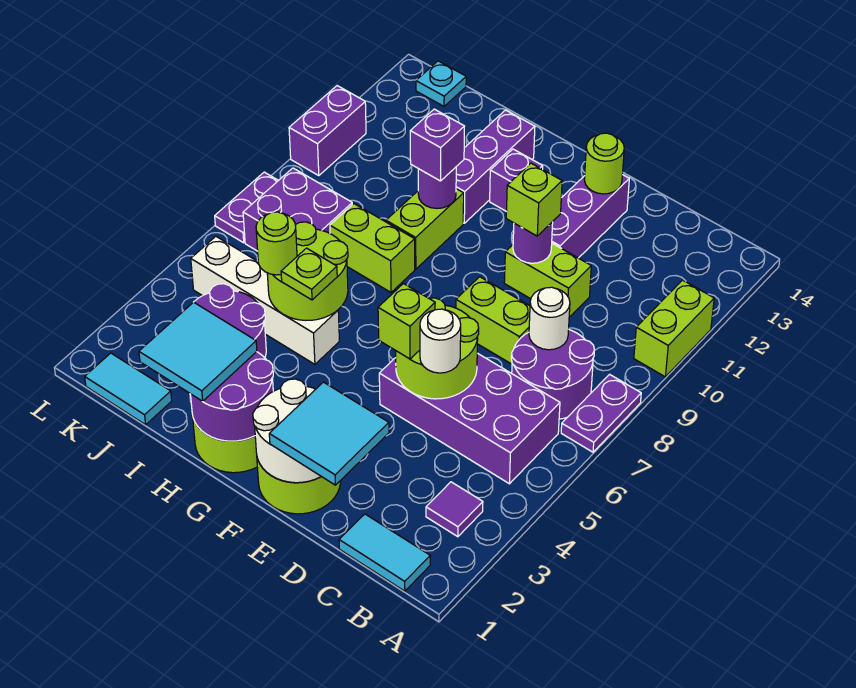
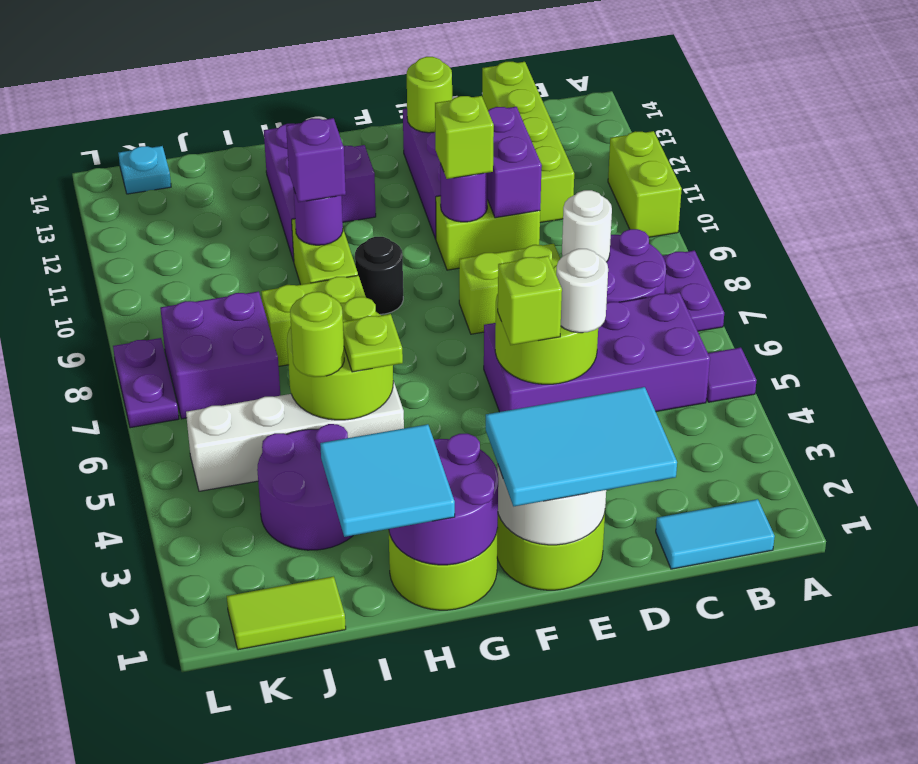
purple 1x1 tile [426,482,483,537] -> purple 1x1 tile moved to [706,347,757,402]
none -> lime 1x4 brick [482,62,574,223]
cyan 2x2 tile [269,382,389,485] -> cyan 2x3 tile [486,387,677,506]
none -> black 1x1 round brick [355,237,403,314]
cyan 1x2 tile [85,353,172,425] -> lime 1x2 tile [227,576,346,650]
purple 1x2 brick [289,86,366,176] -> purple 1x2 brick moved to [488,107,542,218]

